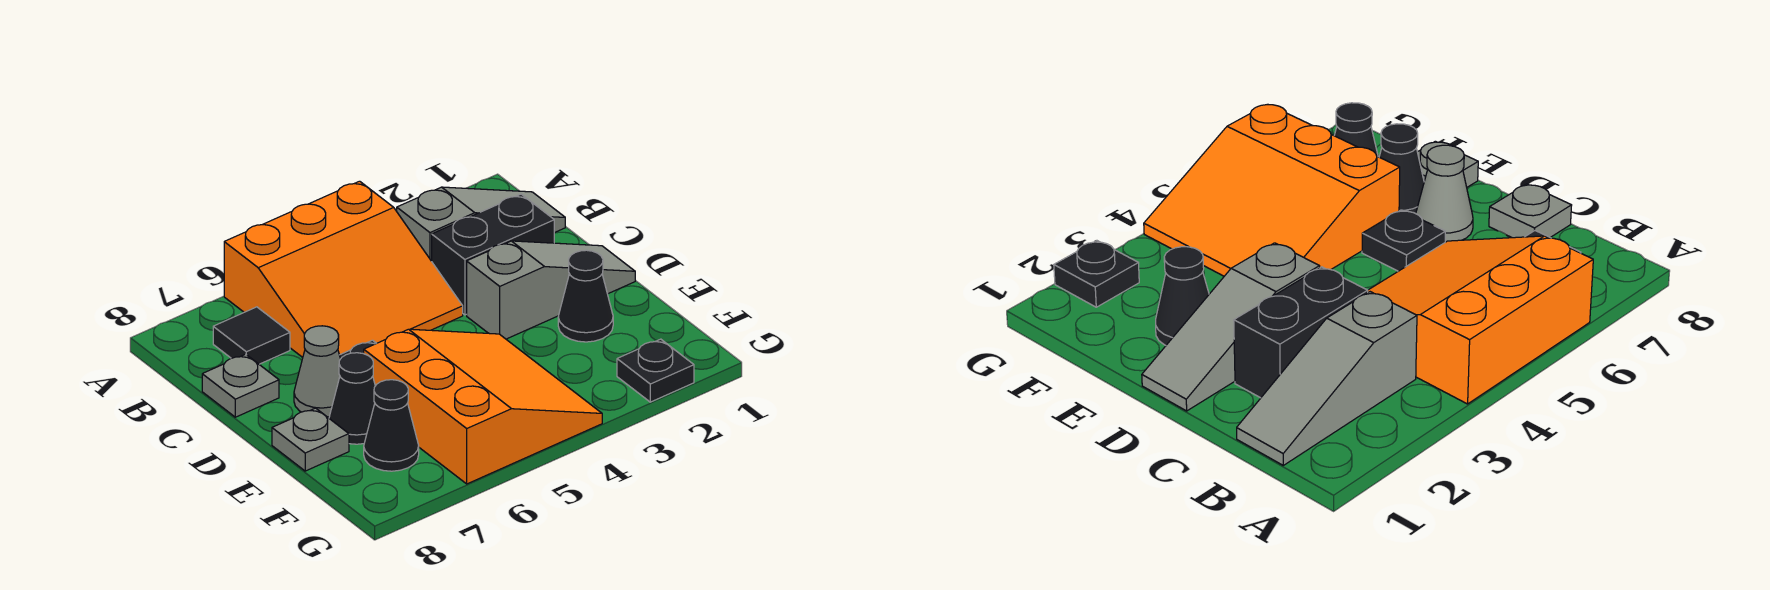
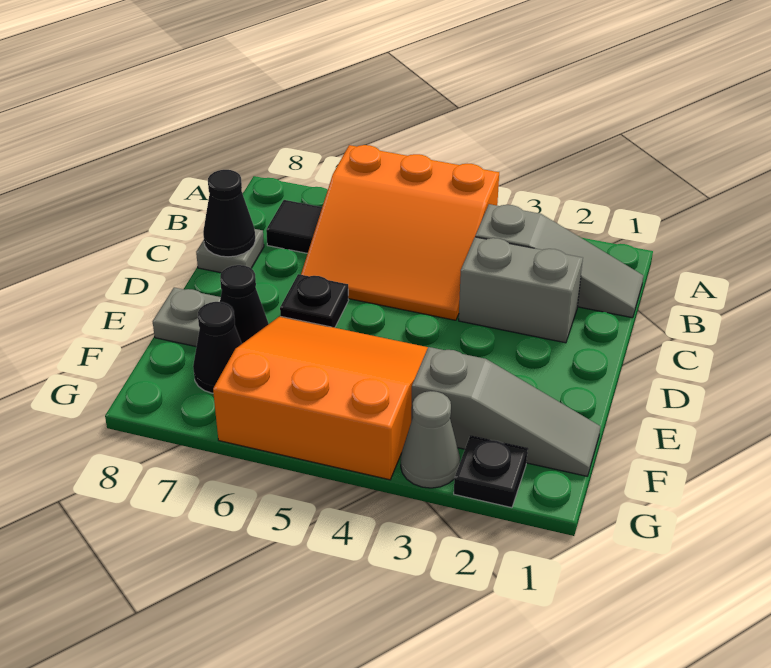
black 1x2 brick [432,194,554,315] -> grey 1x2 brick [459,237,583,343]
grey 1x3 slope [467,241,635,339] -> grey 1x3 slope moved to [411,347,600,476]
grey 1x1 cone [294,326,340,417] -> grey 1x1 cone moved to [401,391,460,488]
black 1x1 cone [558,250,613,342] -> black 1x1 cone moved to [203,170,255,257]
orange 3x3 slope [364,329,602,484] -> orange 3x3 slope turned to [213,316,428,480]

